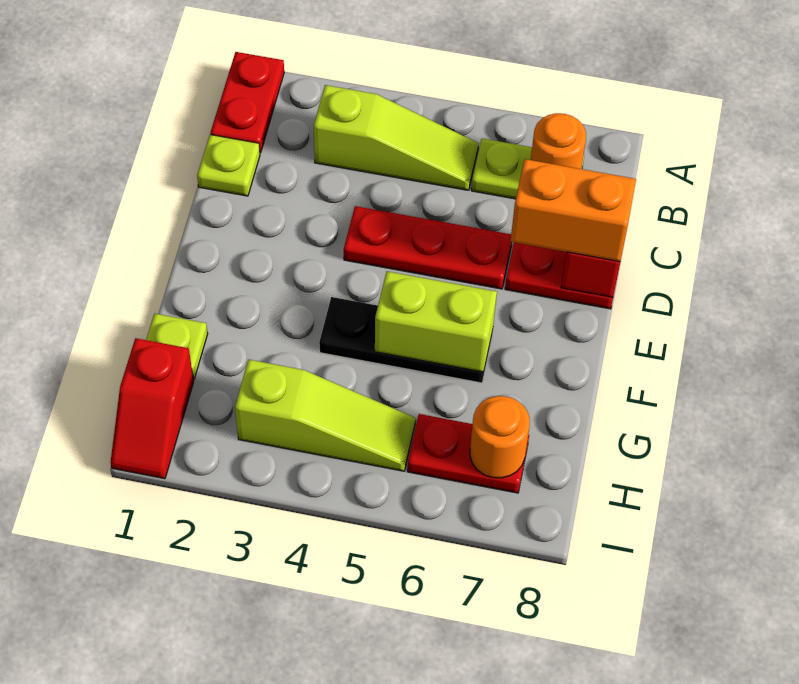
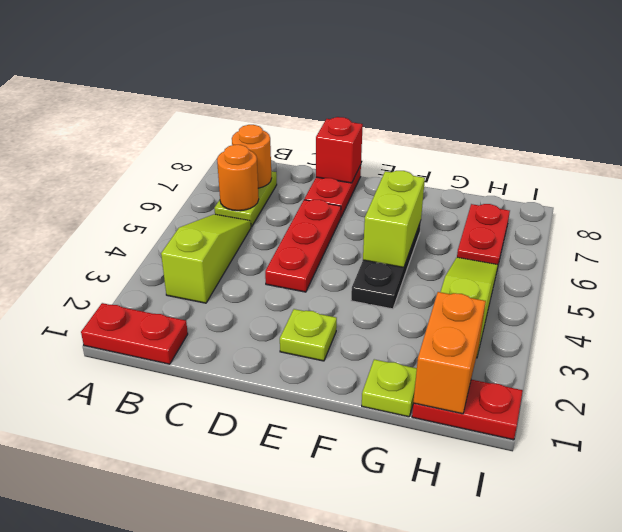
lime 1x1 plate [197,135,260,196] -> lime 1x1 plate moved to [280,309,337,361]
orange 1x2 brick [510,159,636,262] -> orange 1x2 brick moved to [413,292,486,414]
red 1x2 slope [111,338,194,479] -> red 1x2 plate [412,380,523,440]
orange 1x1 round brick [470,396,530,478] -> orange 1x1 round brick moved to [217,145,259,211]

